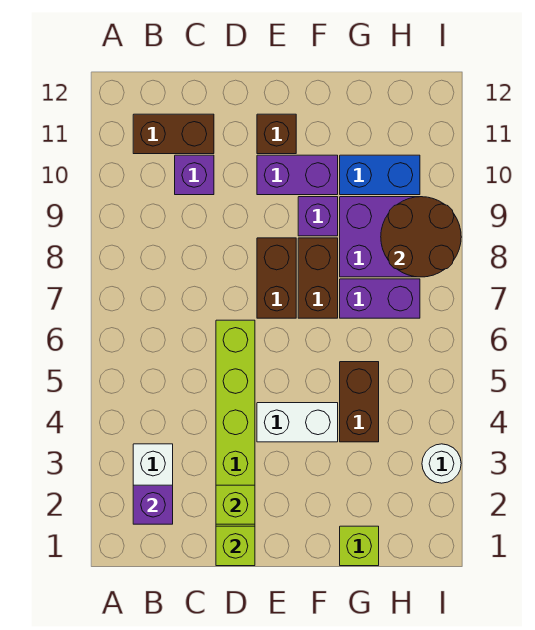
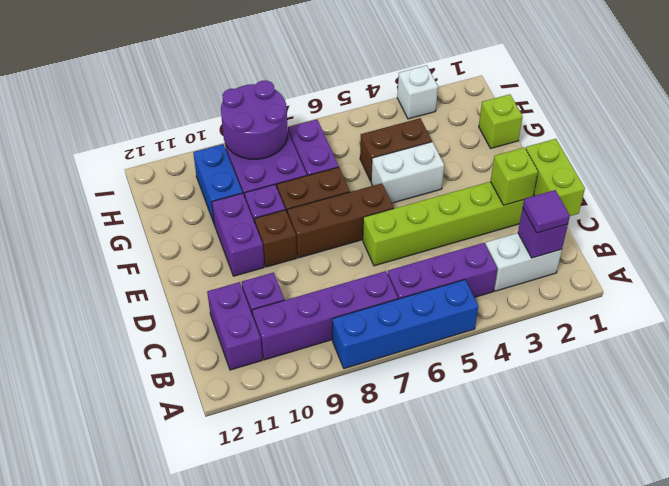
none -> blue 1x4 brick [332,280,478,369]
none -> purple 1x1 tile [523,190,570,233]
none -> purple 1x3 brick [387,243,497,299]
none -> purple 1x4 brick [252,271,398,360]
brown 1x2 brick [133,114,214,154] -> purple 1x2 brick [207,282,263,370]
lime 1x1 brick [216,526,255,566] -> lime 1x2 brick [526,139,585,216]
white 1x2 brick [257,403,338,442] -> white 1x2 brick turned to [371,142,444,203]
brown 1x2 brick [257,238,296,318] -> brown 1x3 brick [287,183,394,258]
brown 1x1 brick [257,114,296,154] -> brown 1x1 brick moved to [255,210,297,267]
brown 2x2 round brick [381,197,461,277] -> purple 2x2 round brick [221,80,288,159]
white 1x1 round brick [422,444,461,483] -> white 1x1 brick [397,65,438,119]

